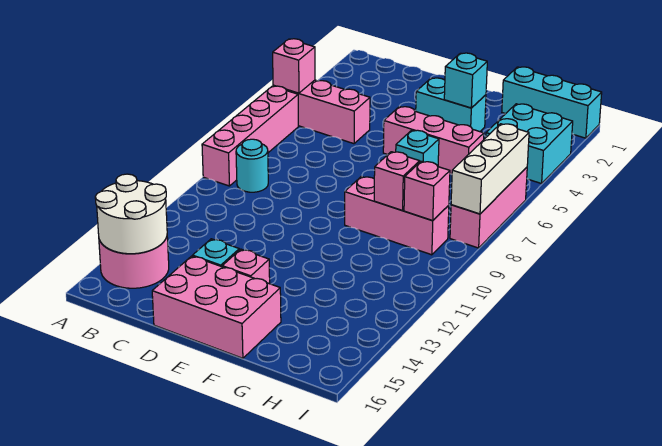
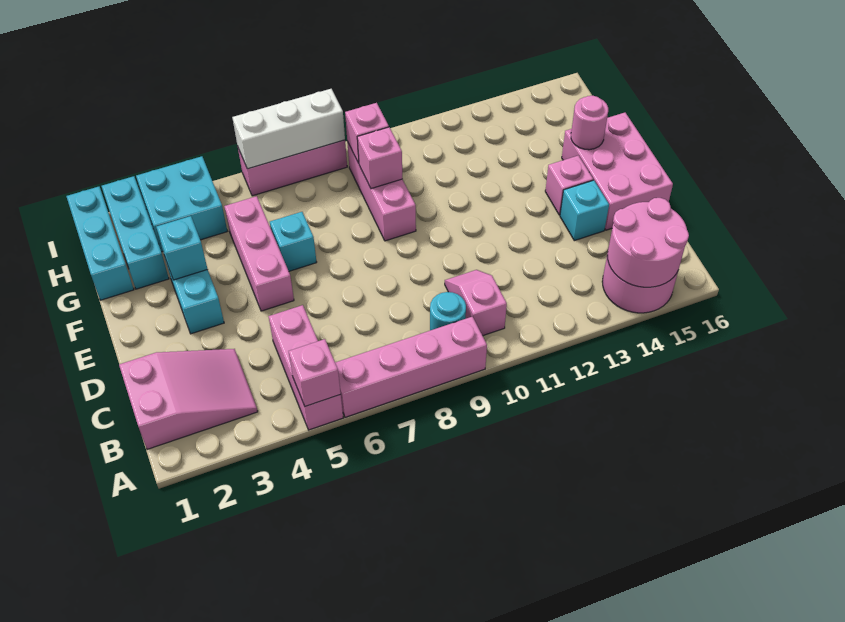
white 2x2 round brick [95,174,167,254] -> pink 2x2 round brick [607,198,689,287]
none -> pink 2x3 slope [119,349,258,449]
none -> pink 1x2 slope [445,270,507,336]
none -> pink 1x1 round brick [571,96,608,150]
none -> cyan 1x3 brick [102,176,169,289]

